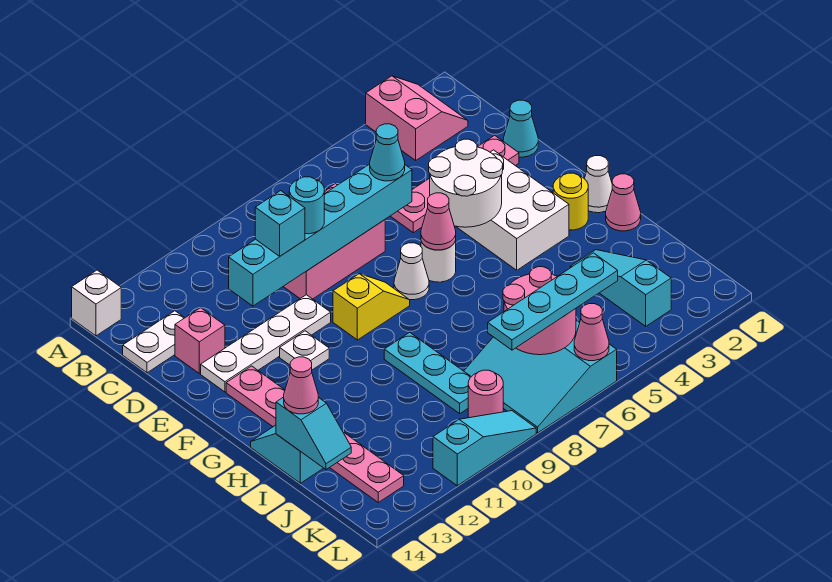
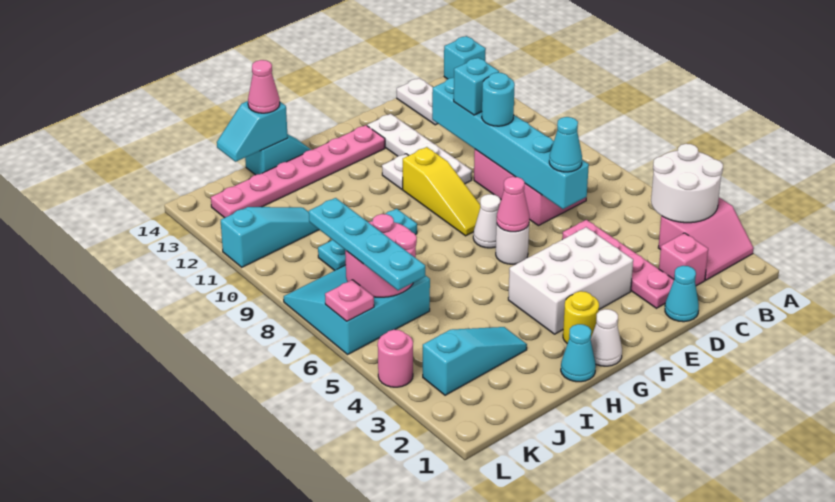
white 1x1 brick [72,270,121,336] -> cyan 1x1 brick [444,36,486,79]
pink 1x1 brick [175,308,225,373] -> pink 1x1 brick moved to [659,233,708,286]
white 2x2 round brick [429,139,503,227] -> white 2x2 round brick moved to [651,144,723,223]
yellow 1x2 slope [333,274,410,340] -> yellow 1x3 slope [403,147,480,236]
pink 1x1 cone [606,174,641,231] -> cyan 1x1 cone [561,324,596,382]
pink 1x1 round brick [468,370,503,418] -> pink 1x1 round brick moved to [378,330,413,387]
pink 1x1 cone [574,304,609,361] -> pink 1x1 plate [325,280,374,321]
cyan 1x3 slope [433,411,536,486] -> cyan 1x3 slope turned to [221,207,319,267]

